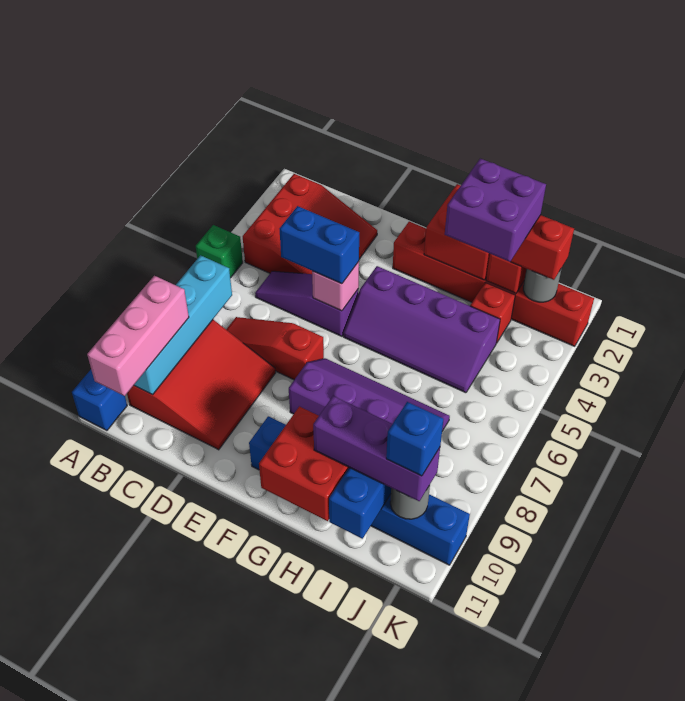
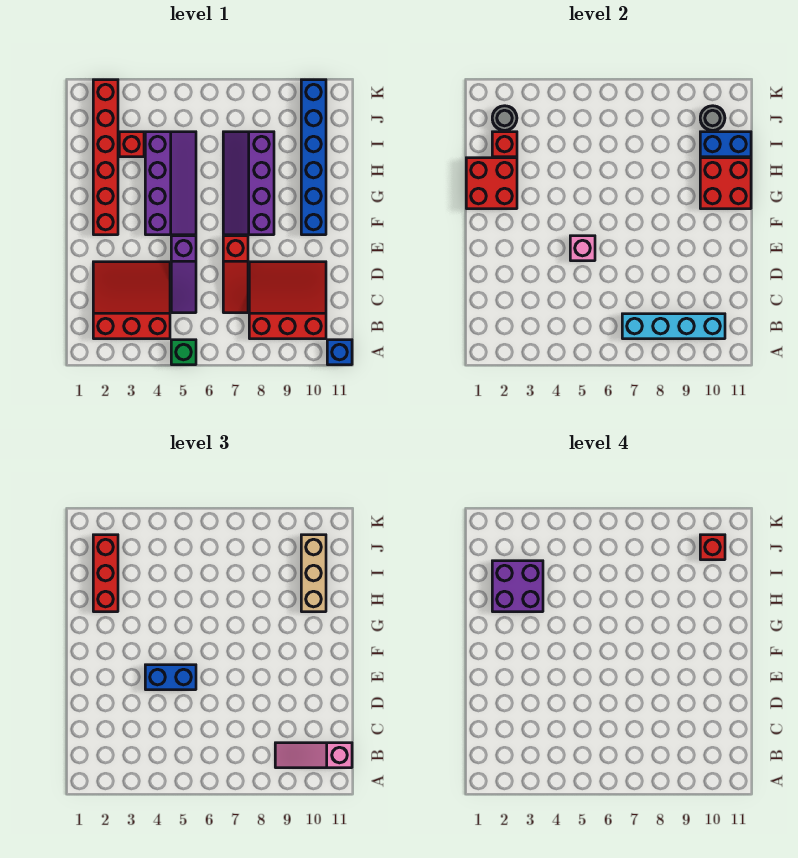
pink 1x3 brick [87,276,189,396] -> pink 1x3 slope [275,743,352,768]
blue 1x2 brick [280,206,359,284] -> blue 1x2 brick turned to [145,665,196,690]
purple 1x3 brick [313,396,440,501] -> tan 1x3 brick [301,535,326,612]
blue 1x1 brick [386,402,444,476] -> red 1x1 brick [700,535,725,560]

